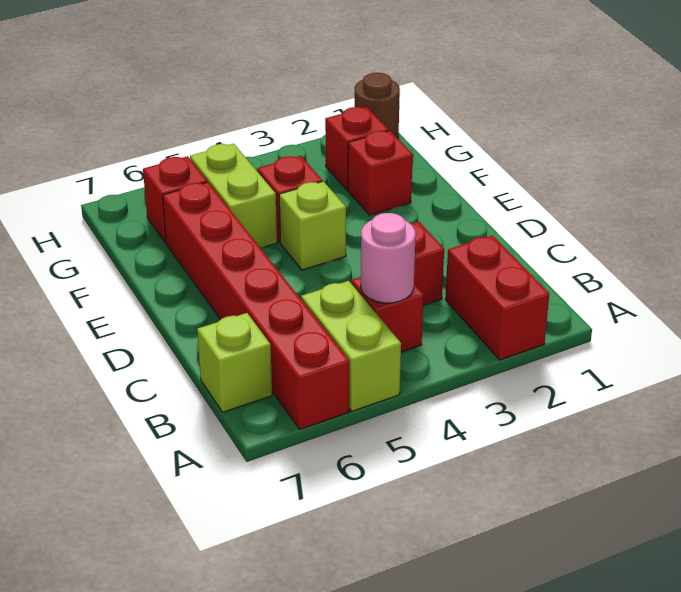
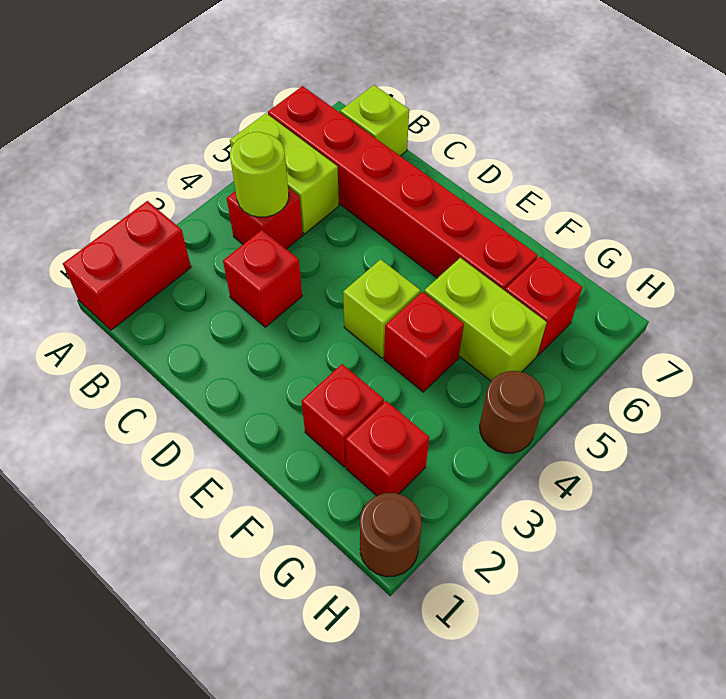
red 1x2 brick [445,235,549,360] -> red 1x2 brick turned to [63,201,191,330]
pink 1x1 round brick [361,213,416,303] -> lime 1x1 round brick [230,132,289,217]
none -> brown 1x1 round brick [480,371,545,453]

